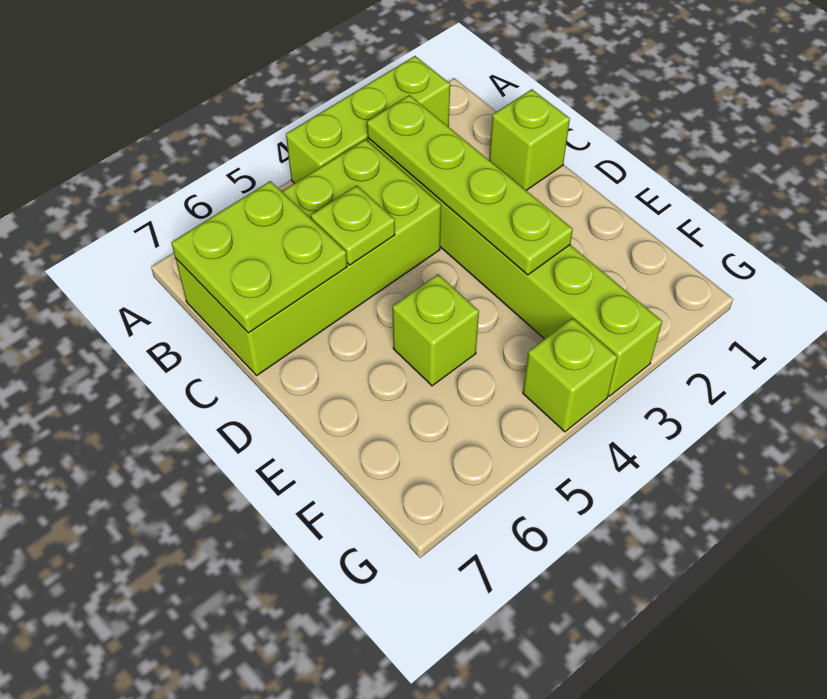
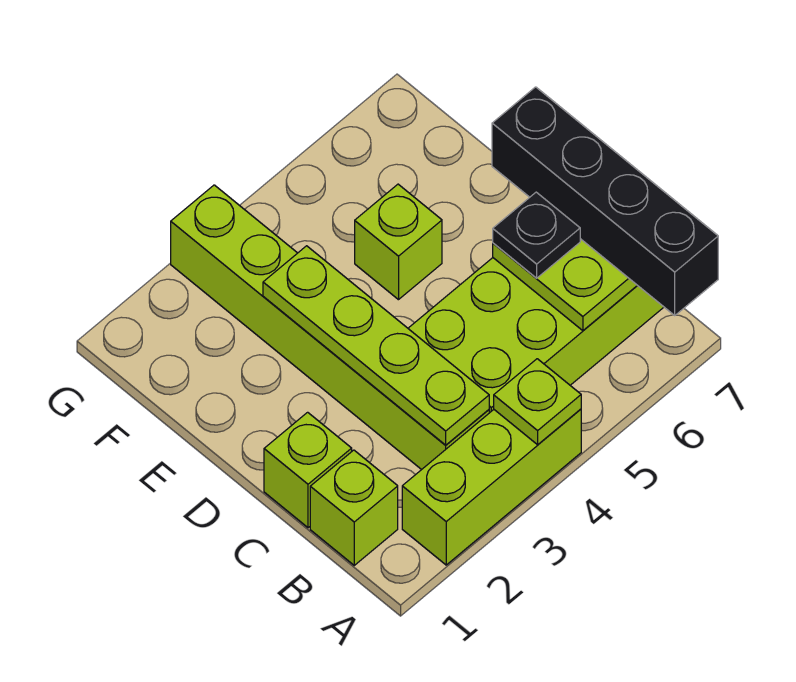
none -> black 1x4 brick [492,87,718,315]
lime 1x1 plate [311,186,395,265] -> lime 1x1 plate moved to [494,359,581,445]
none -> black 1x1 plate [493,192,580,278]
lime 1x1 brick [523,318,617,432] -> lime 1x1 brick moved to [310,450,398,565]

